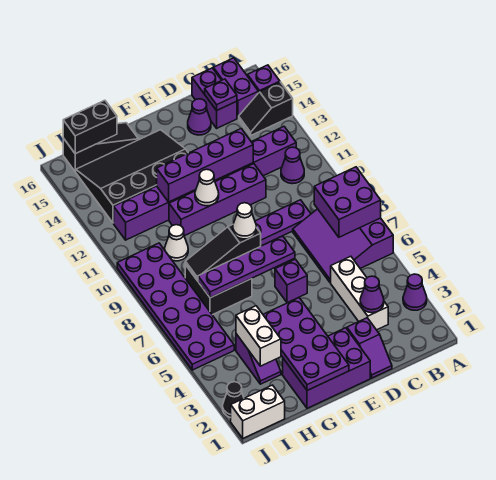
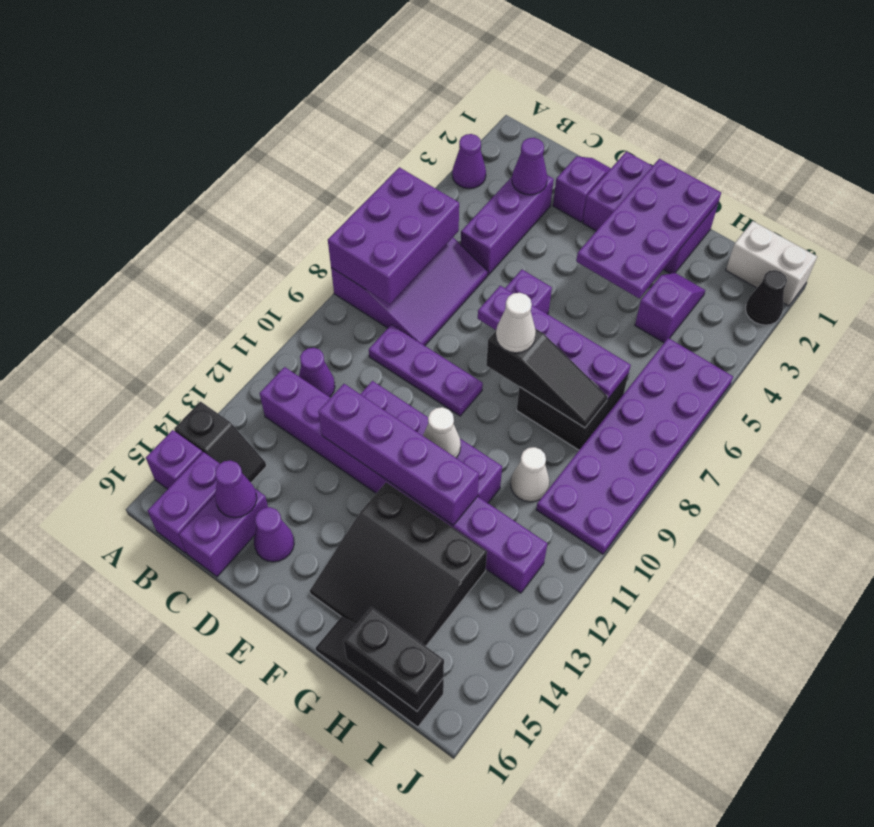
purple 2x2 brick [314,167,381,237] -> purple 2x3 brick [328,167,459,304]
white 1x3 brick [331,256,388,330] -> purple 1x3 brick [461,175,554,275]
purple 1x1 plate [205,79,237,110] -> purple 1x1 cone [215,460,257,518]
black 3x4 slope [75,130,188,223] -> black 3x3 slope [310,482,487,646]
white 1x2 brick [236,306,281,366] -> none

